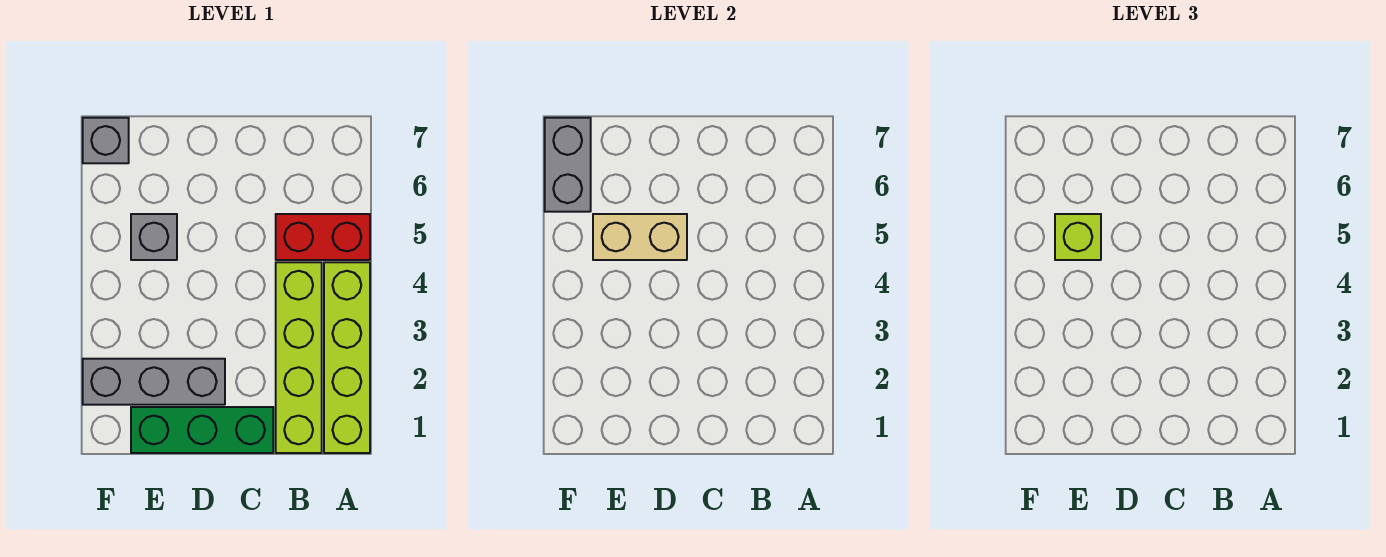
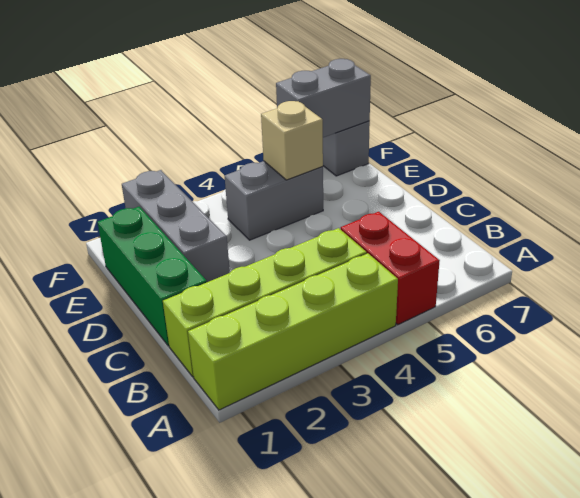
tan 1x2 brick [593,214,687,260] -> tan 1x1 brick [261,101,323,180]
grey 1x1 brick [131,214,177,260] -> grey 1x2 brick [225,161,323,240]
lime 1x1 brick [1055,214,1101,260] -> none

